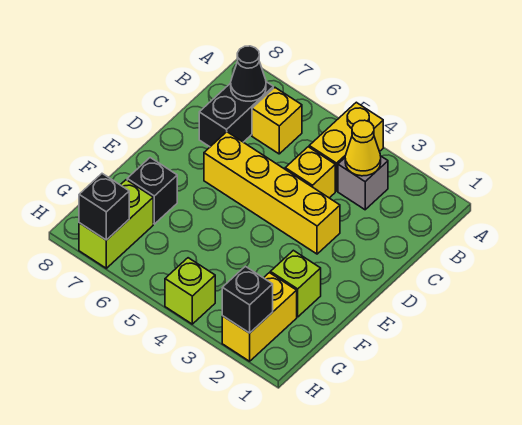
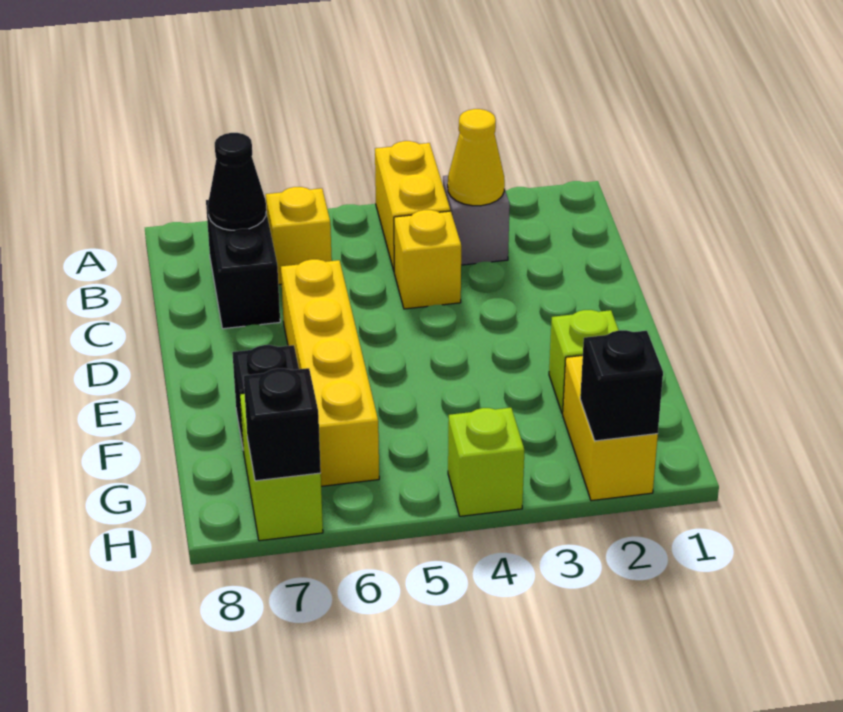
yellow 1x4 brick [204,132,340,254] -> yellow 1x4 brick turned to [281,259,379,486]

